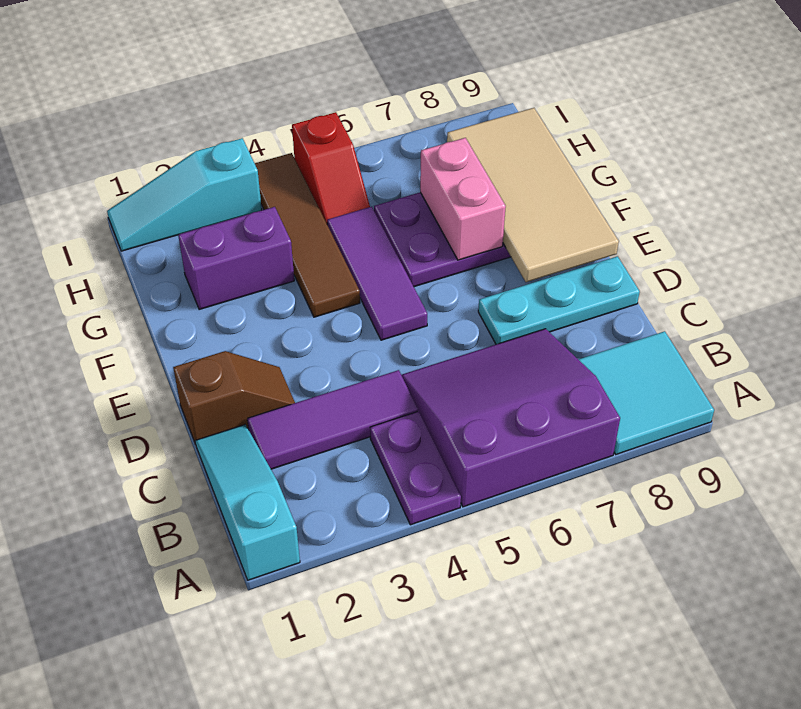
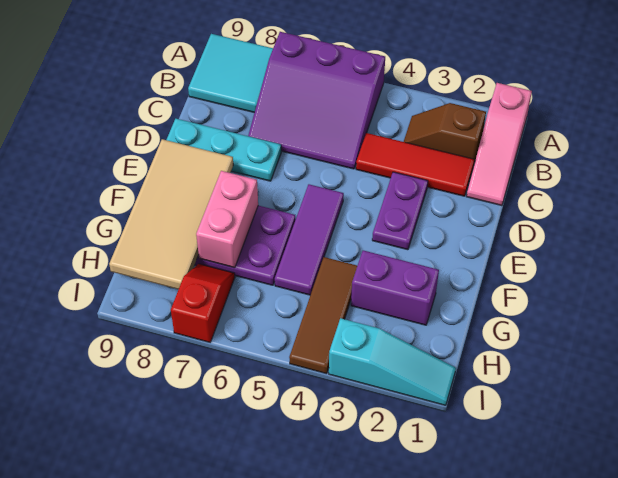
cyan 1x3 slope [195,425,300,580] -> pink 1x3 slope [467,83,532,206]
purple 1x2 plate [370,411,461,525] -> purple 1x2 plate moved to [372,172,428,250]
purple 1x3 tile [247,370,418,469] -> red 1x3 tile [356,133,474,196]
brown 1x2 slope [173,351,295,445] -> brown 1x2 slope moved to [404,103,486,164]
brown 1x4 tile [255,153,360,317] -> brown 1x3 tile [289,257,357,374]
red 1x2 slope [292,112,370,223] -> red 1x2 slope moved to [171,264,235,342]

